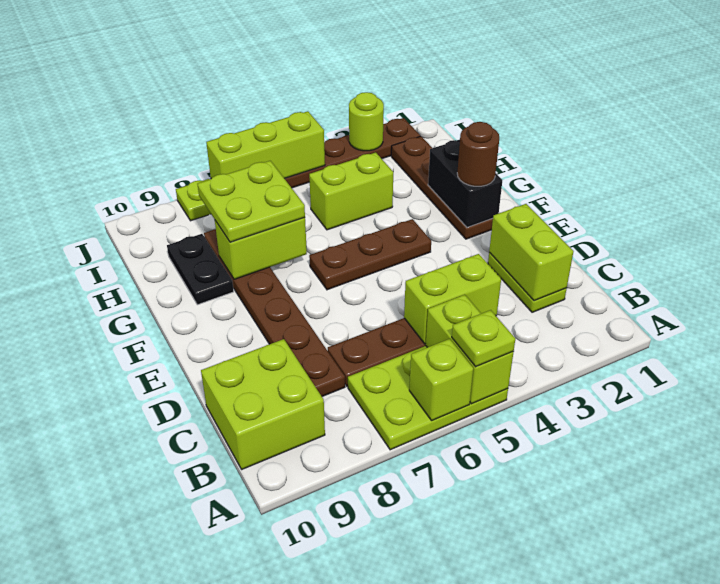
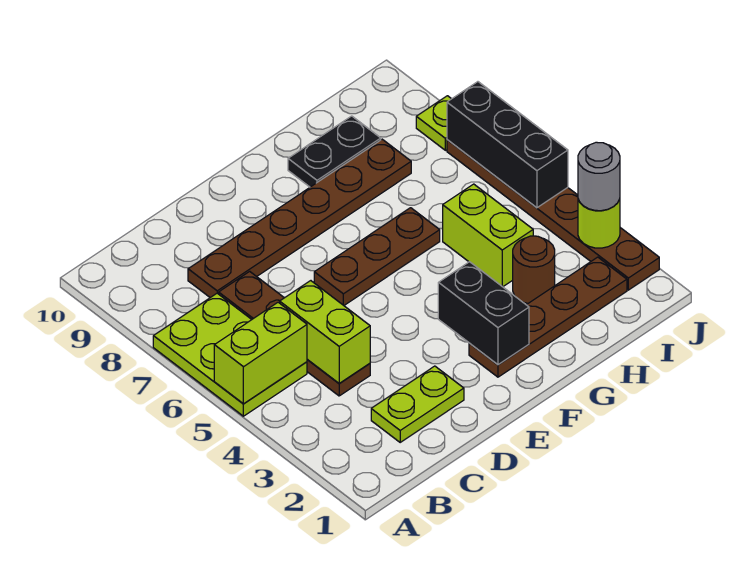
lime 1x1 plate [452,310,515,367] -> none
lime 1x1 brick [409,339,473,421] -> none
lime 2x2 brick [201,339,325,469] -> none
lime 1x2 brick [489,204,574,301] -> none
black 1x2 brick [428,140,502,228] -> black 1x2 brick turned to [438,262,529,365]
brown 1x1 round brick [457,122,499,186] -> brown 1x1 round brick moved to [513,236,555,303]
brown 1x3 plate [309,219,431,290] -> brown 1x3 plate turned to [314,208,440,305]
lime 1x2 brick [215,218,307,279] -> none
lime 2x2 plate [197,161,305,242] -> none
none -> grey 1x1 round brick [578,142,620,211]
lime 1x3 brick [206,111,325,179] -> black 1x3 brick [447,82,568,208]

